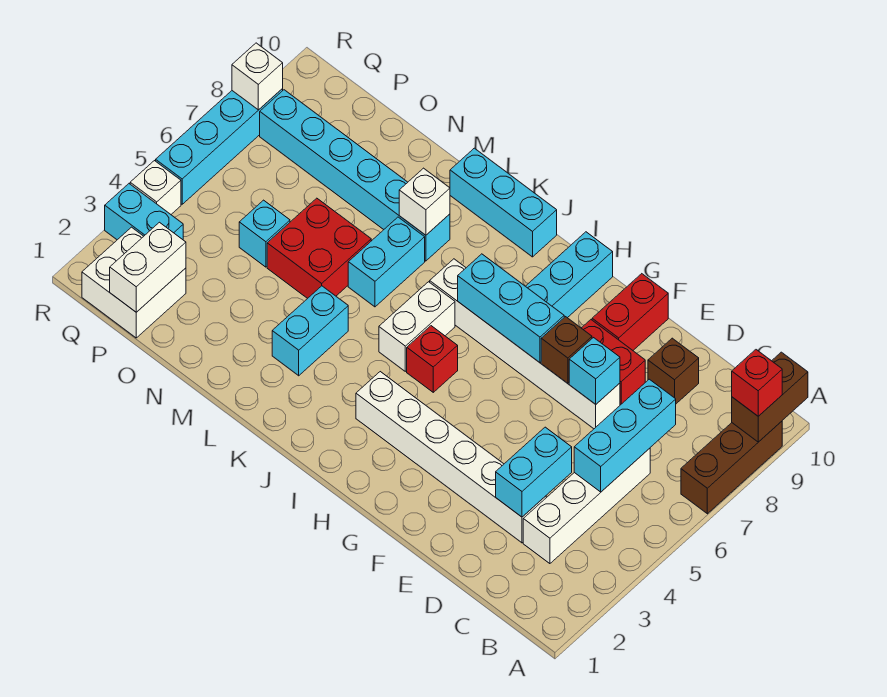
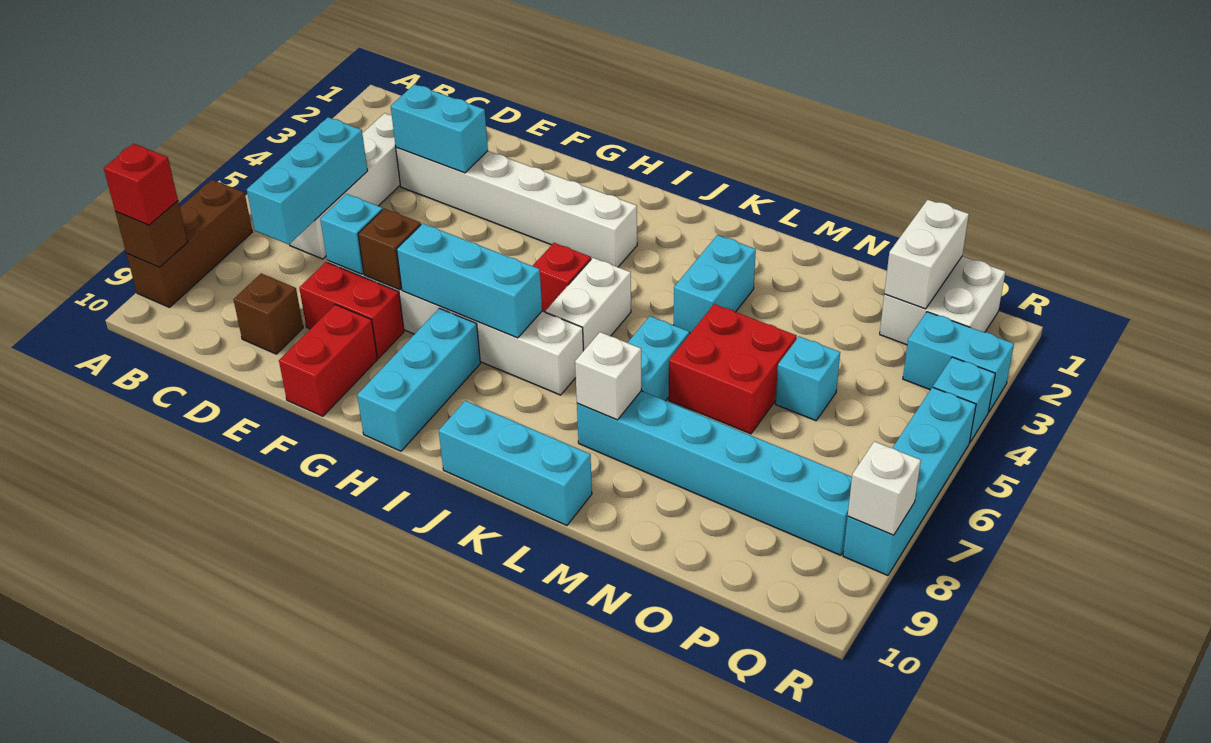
brown 1x2 brick [732,352,808,442] -> brown 1x1 brick [115,201,188,267]
cyan 1x2 brick [496,427,572,517] -> cyan 1x2 brick turned to [391,84,488,173]
white 1x1 brick [130,161,181,214] -> cyan 1x1 brick [933,357,995,442]

